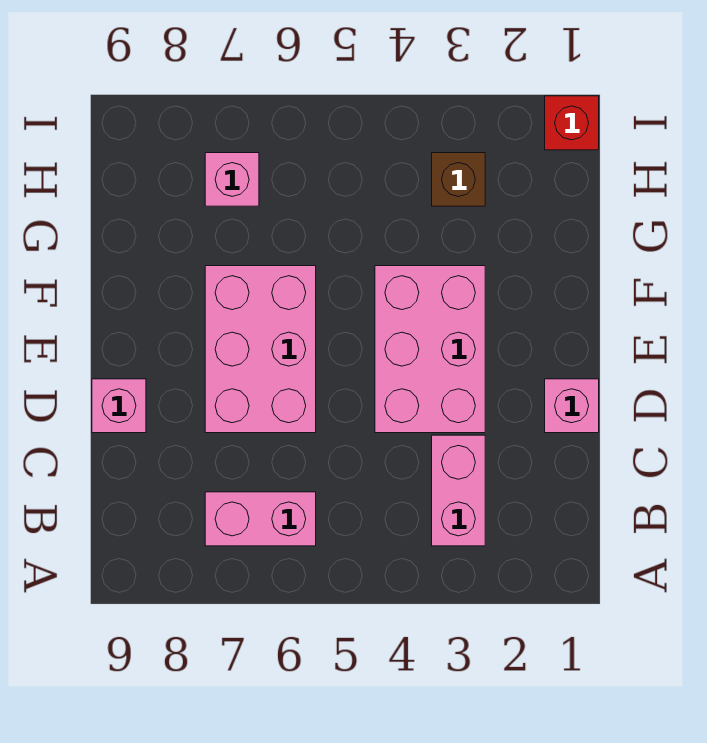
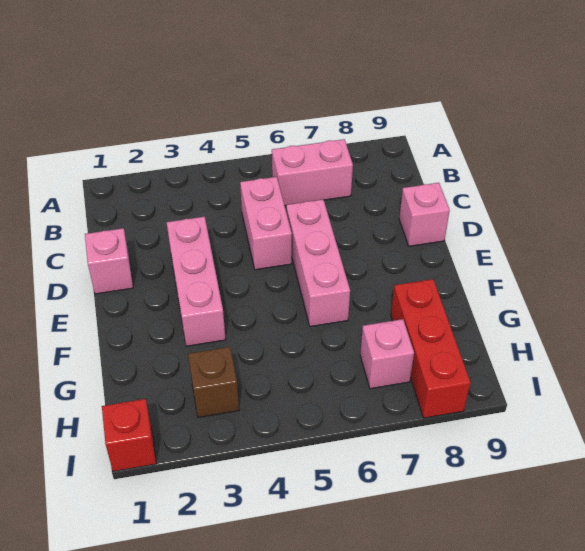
pink 1x2 brick [432,435,485,546] -> pink 1x2 brick moved to [240,177,292,270]
pink 2x3 brick [375,266,485,433] -> pink 1x3 brick [167,217,226,346]
pink 2x3 brick [205,266,316,433] -> pink 1x3 brick [286,200,350,327]
none -> red 1x3 brick [391,279,471,418]

